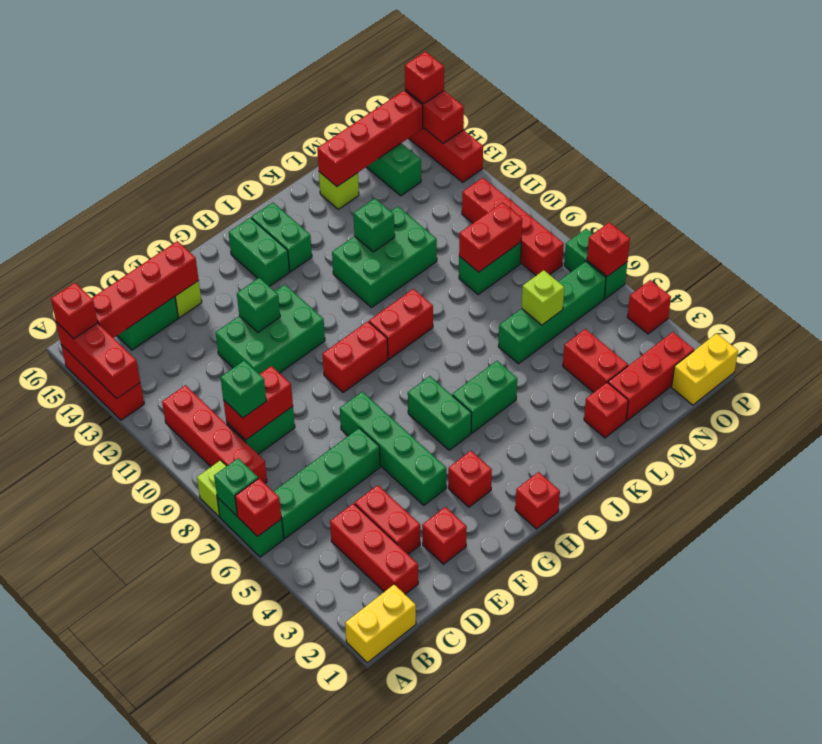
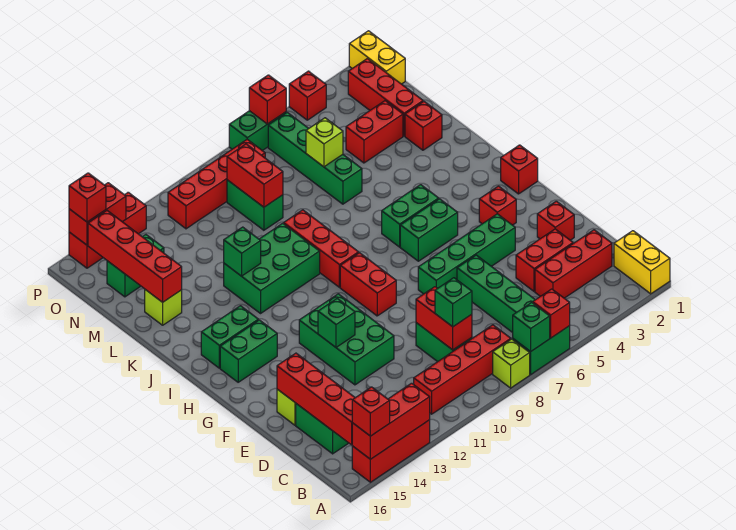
green 1x2 brick [452,361,517,433] -> green 1x2 brick turned to [382,185,439,247]
red 1x2 brick [369,289,433,359] -> red 1x3 brick [284,210,359,287]
green 2x3 brick [332,207,437,307] -> green 2x3 brick turned to [224,223,320,313]

